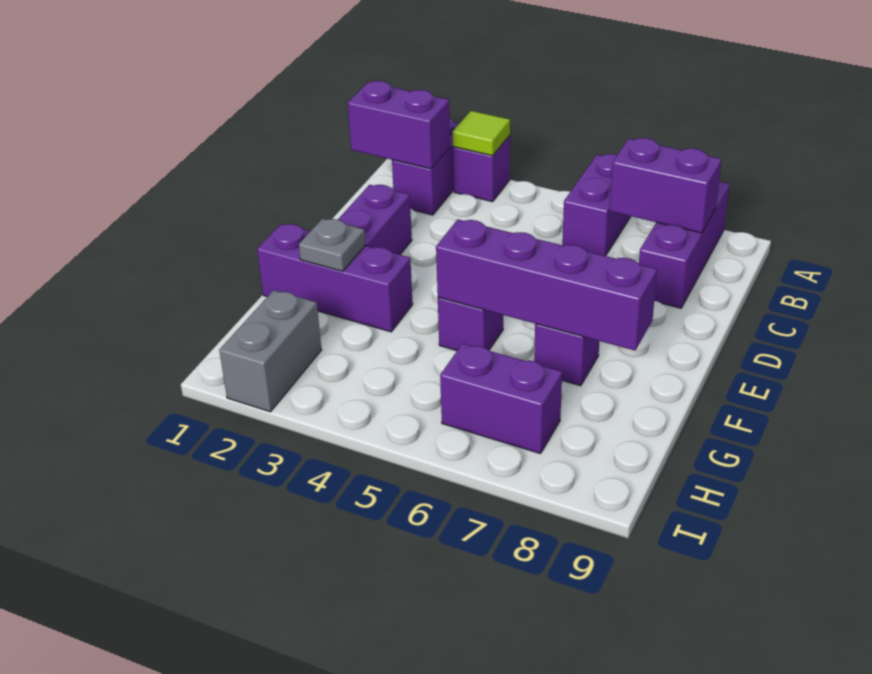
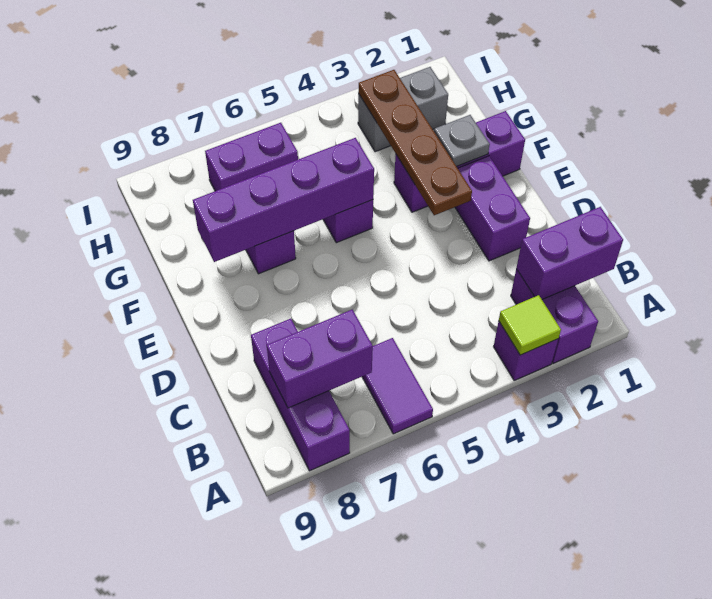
purple 1x2 brick [562,154,631,256] -> purple 1x2 tile [362,338,433,434]
none -> brown 1x4 plate [358,70,472,215]
grey 1x2 brick [219,290,322,412] -> grey 1x2 brick turned to [358,67,448,152]

